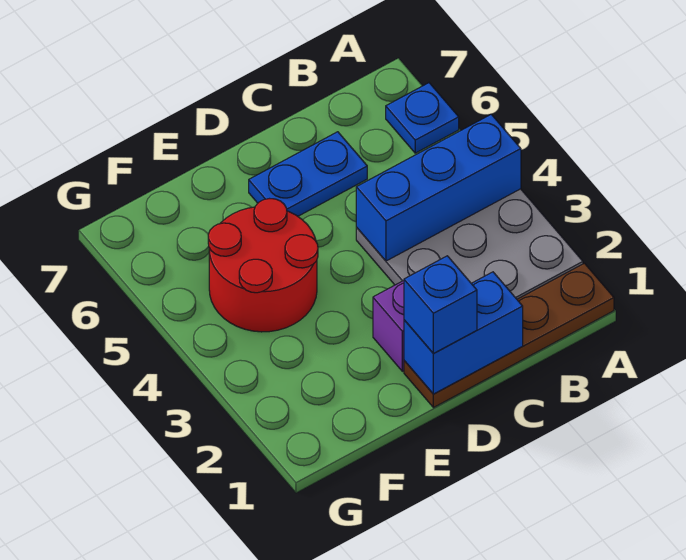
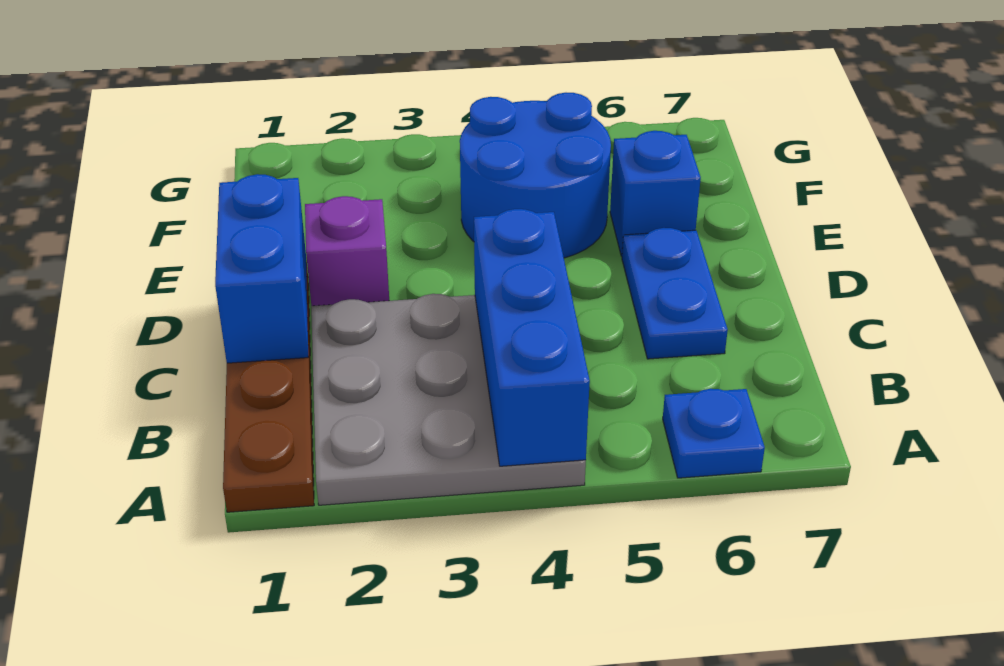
blue 1x1 brick [404,256,477,353] -> blue 1x1 brick moved to [610,131,701,256]
red 2x2 round brick [208,199,318,332] -> blue 2x2 round brick [460,93,611,258]

